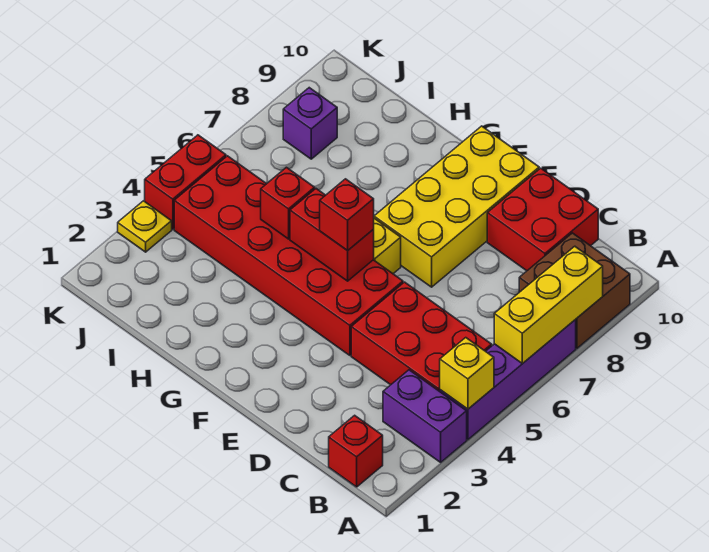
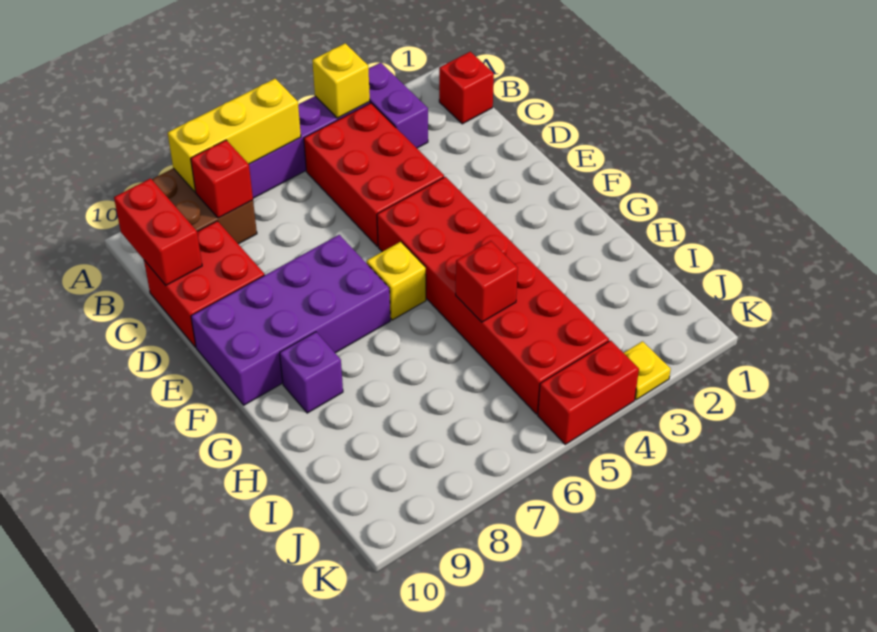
yellow 2x4 brick [374,126,539,287] -> purple 2x4 brick [191,235,390,405]
red 1x2 brick [290,189,374,281] -> red 1x2 brick moved to [114,178,202,285]
red 1x1 brick [320,179,374,251] -> red 1x1 brick moved to [191,140,253,218]
purple 1x1 brick [283,88,337,159] -> purple 1x1 brick moved to [280,332,343,413]

